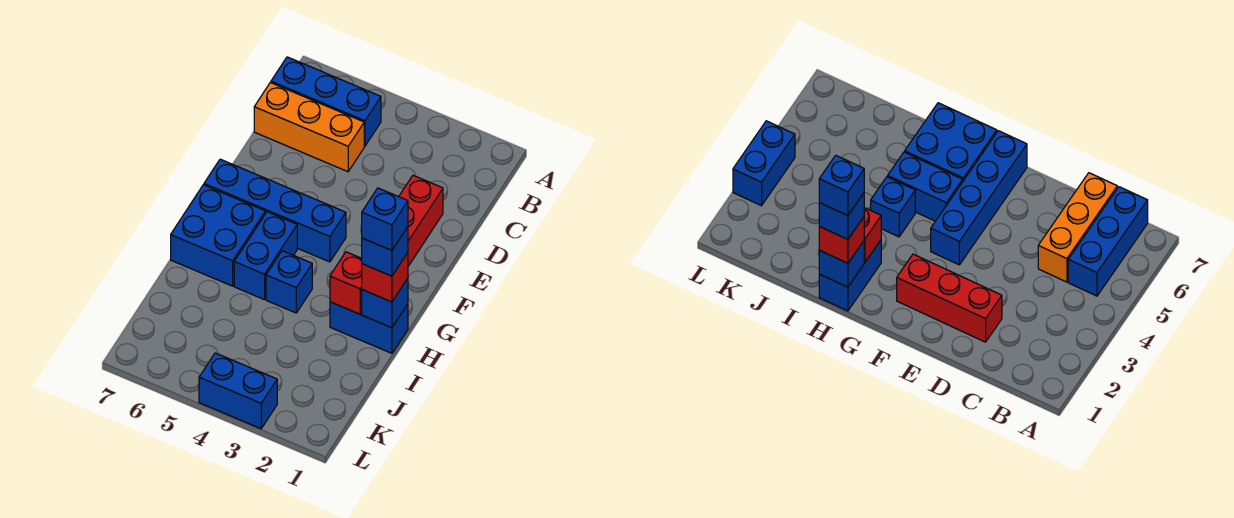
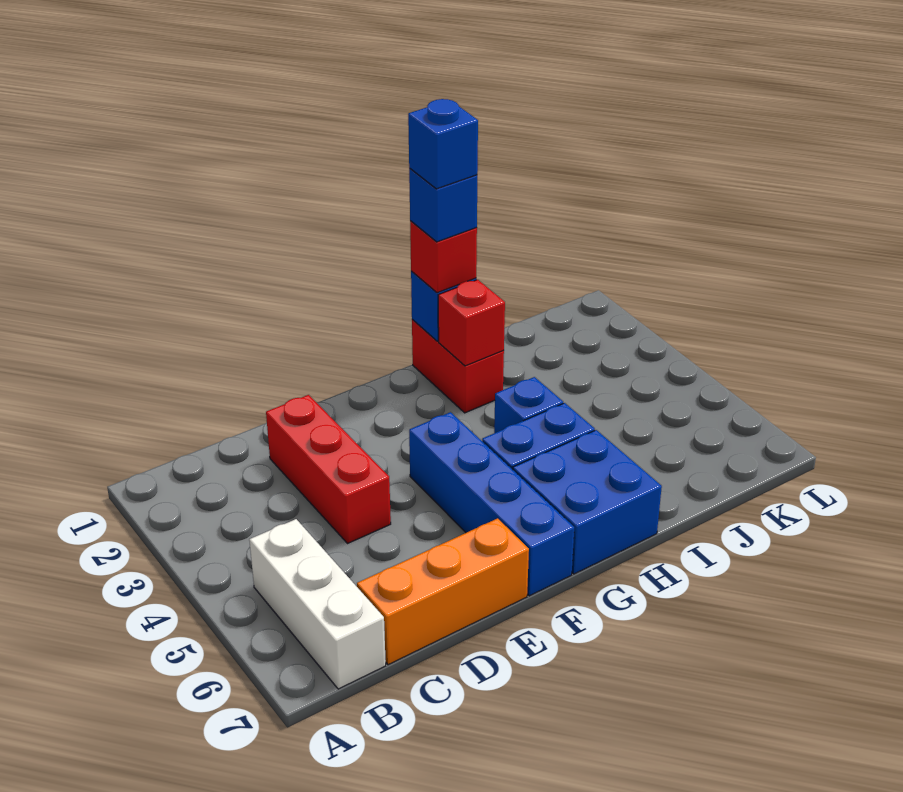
blue 1x3 brick [271,57,381,146] -> white 1x3 brick [249,519,386,689]
orange 1x3 brick [254,83,364,172] -> orange 1x3 brick turned to [357,518,529,665]
red 1x3 brick [399,175,443,266] -> red 1x3 brick turned to [266,395,391,544]
blue 1x2 brick [330,302,408,353] -> red 1x2 brick [412,319,504,413]
blue 1x2 brick [199,353,277,429] -> none

